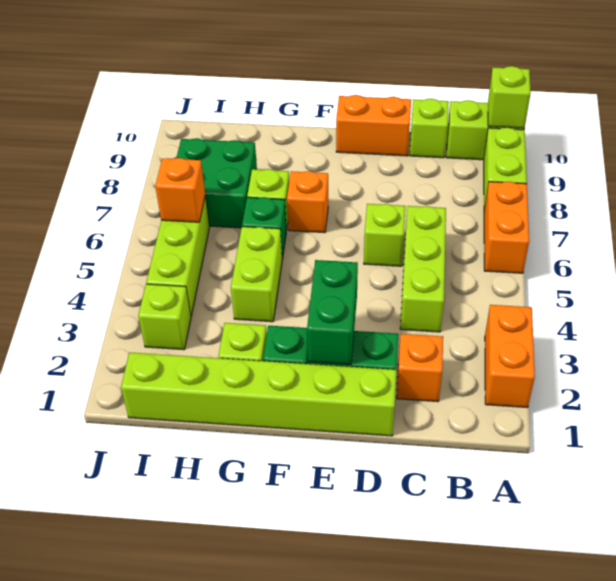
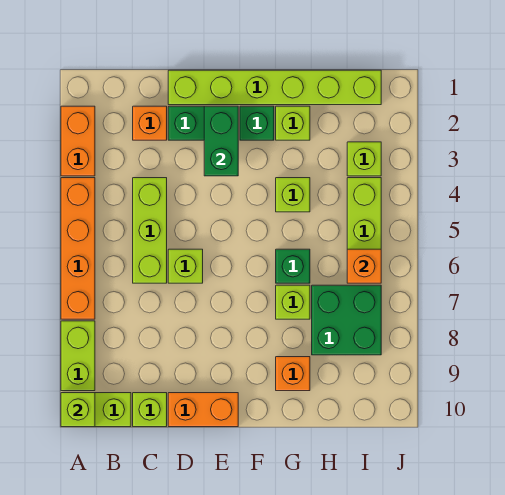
orange 1x2 brick [484,182,529,273] -> orange 1x4 brick [61,178,95,319]
orange 1x1 brick [287,171,328,233] -> orange 1x1 brick moved to [276,357,310,391]
lime 1x2 brick [231,227,282,322] -> lime 1x1 brick [276,178,310,212]

